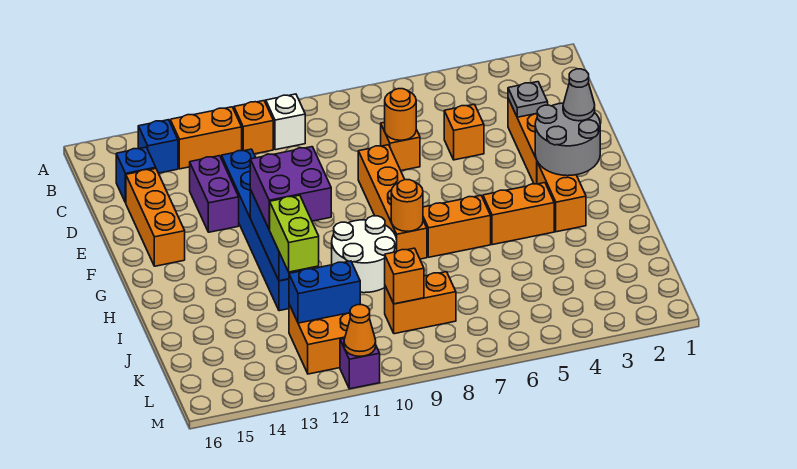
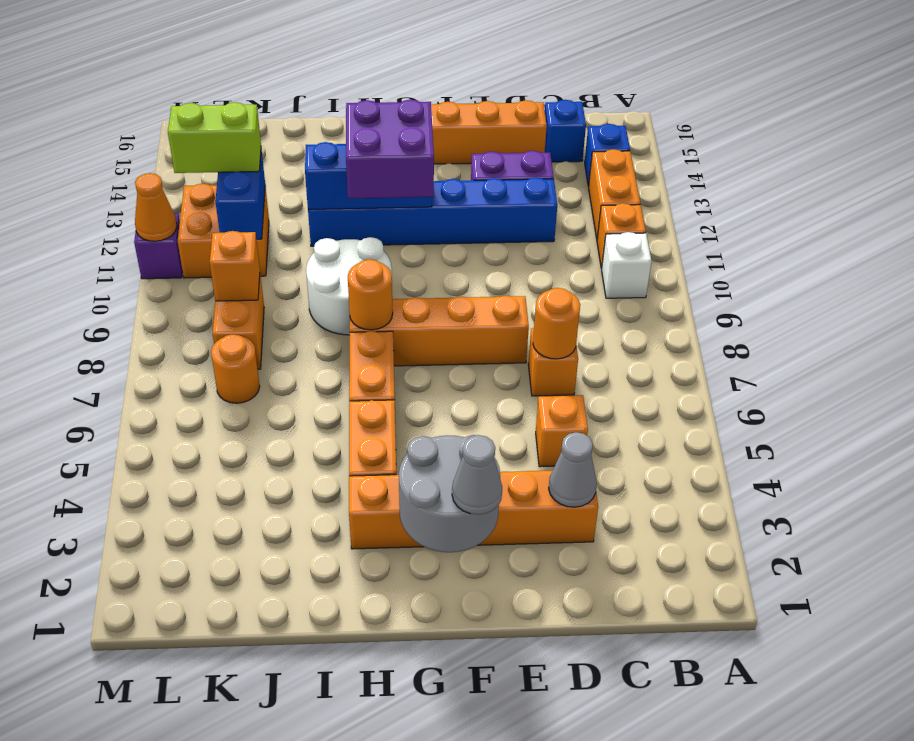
grey 1x1 plate [508,82,548,117] -> grey 1x1 cone [549,432,597,507]
lime 1x2 brick [269,195,319,272] -> lime 1x2 brick moved to [168,102,261,173]
none -> orange 1x1 round brick [211,334,260,403]

